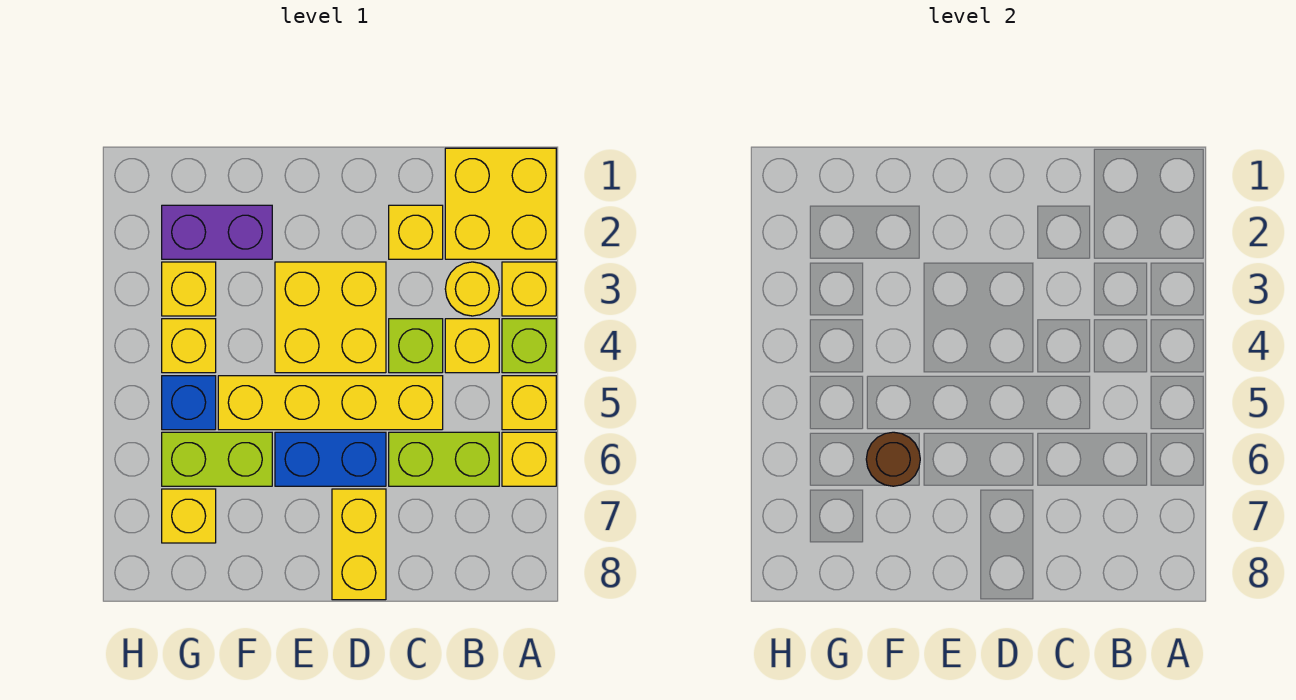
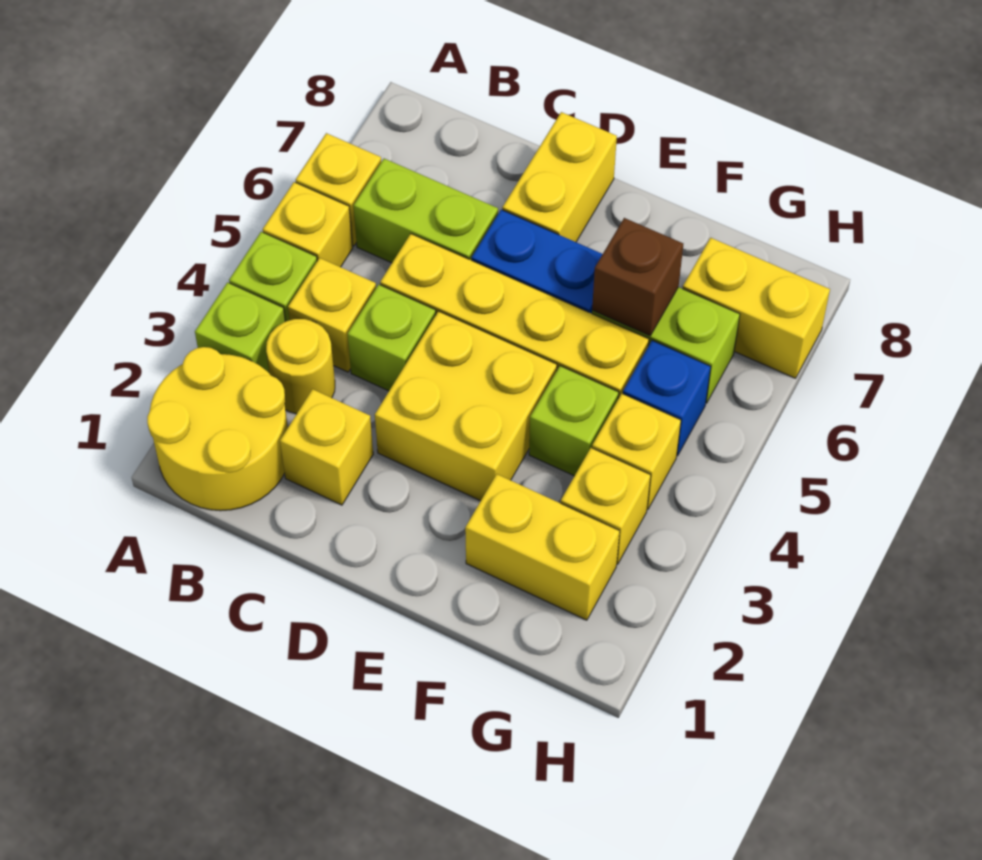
yellow 2x2 brick [445,148,556,259] -> yellow 2x2 round brick [147,347,288,511]
yellow 1x1 brick [502,262,556,316] -> lime 1x1 brick [195,282,285,373]
purple 1x2 brick [162,205,272,259] -> yellow 1x2 brick [465,474,620,620]
none -> lime 1x1 brick [529,366,619,476]
brown 1x1 round brick [866,432,920,486] -> brown 1x1 brick [592,218,683,336]
yellow 1x1 brick [162,489,216,543] -> yellow 1x2 brick [683,238,830,378]

